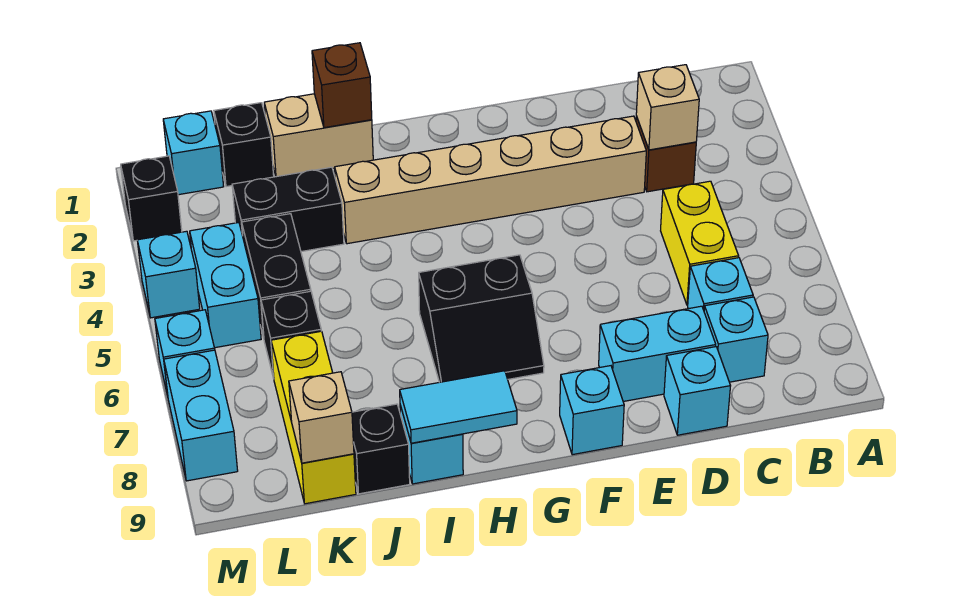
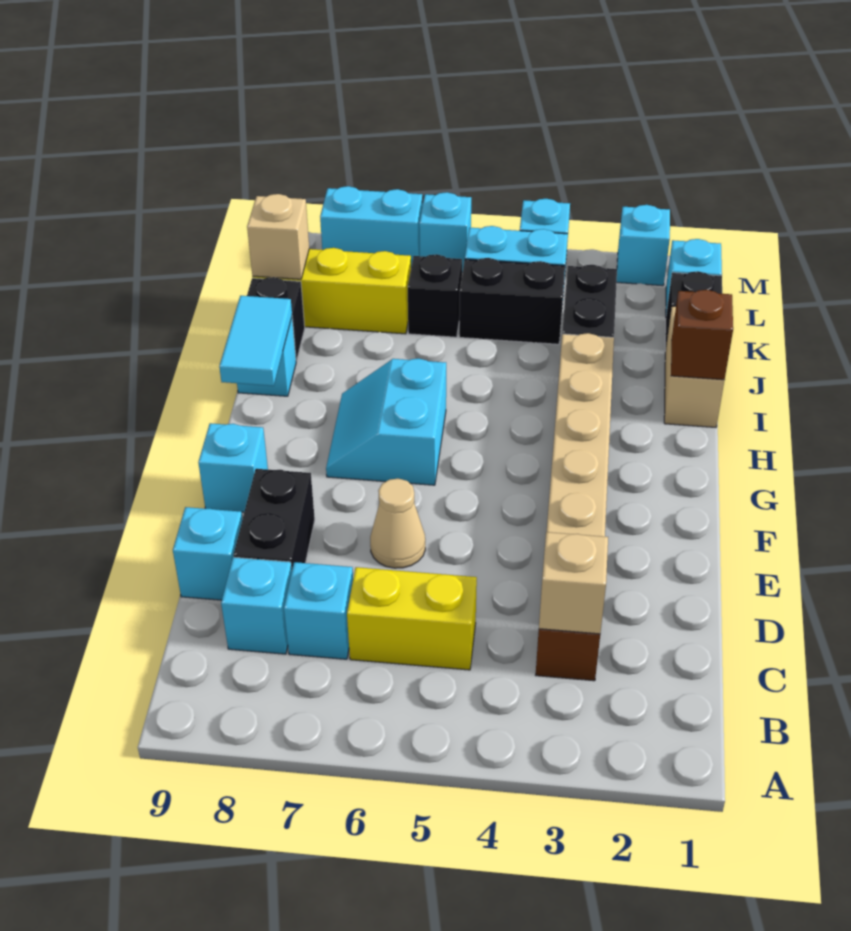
cyan 1x2 brick [599,306,716,402] -> black 1x2 brick [233,469,315,568]
none -> tan 1x1 cone [370,479,425,568]
black 2x2 slope [419,255,544,382] -> cyan 2x2 slope [326,359,446,485]
black 1x1 brick [121,156,182,241] -> cyan 1x1 brick [617,205,670,286]

